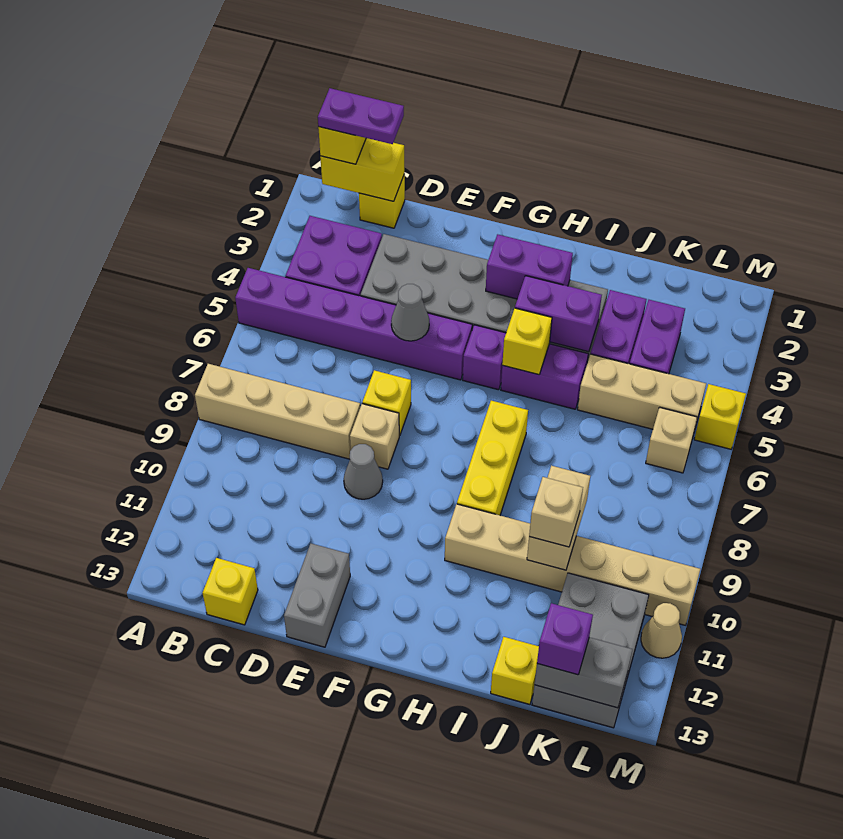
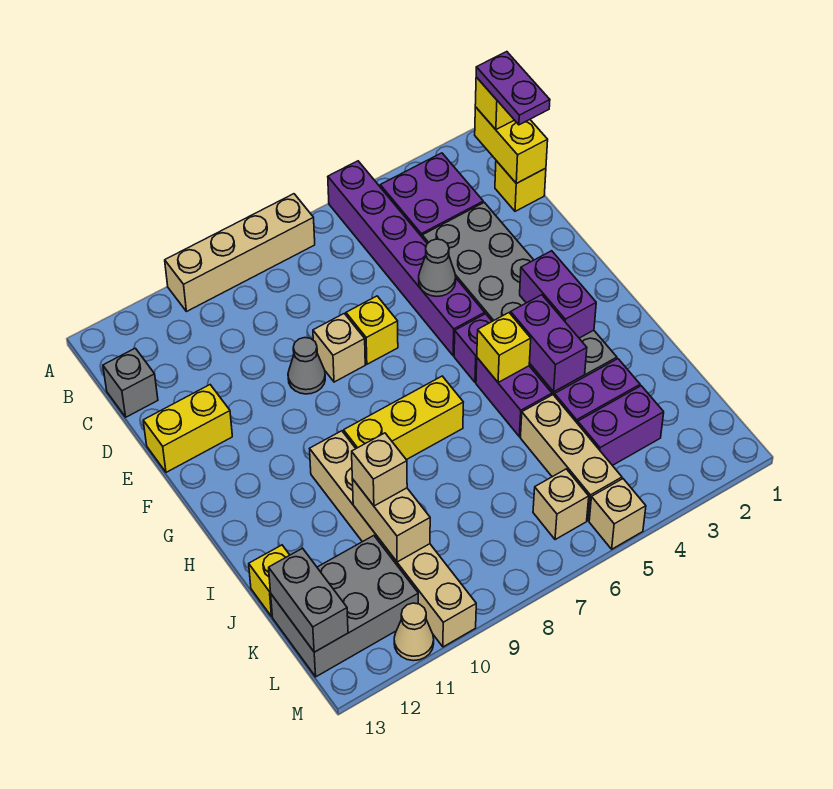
tan 1x4 brick [195,364,360,459] -> tan 1x4 brick turned to [165,194,315,312]
yellow 1x1 brick [202,558,258,625] -> grey 1x1 brick [103,348,158,417]
grey 1x2 brick [284,543,350,647] -> yellow 1x2 brick [143,385,232,472]
tan 1x2 brick [527,466,590,570] -> tan 1x2 brick turned to [352,479,430,562]
purple 1x1 brick [537,603,593,675] -> none
yellow 1x1 brick [694,384,746,449] -> tan 1x1 brick [589,479,646,549]

